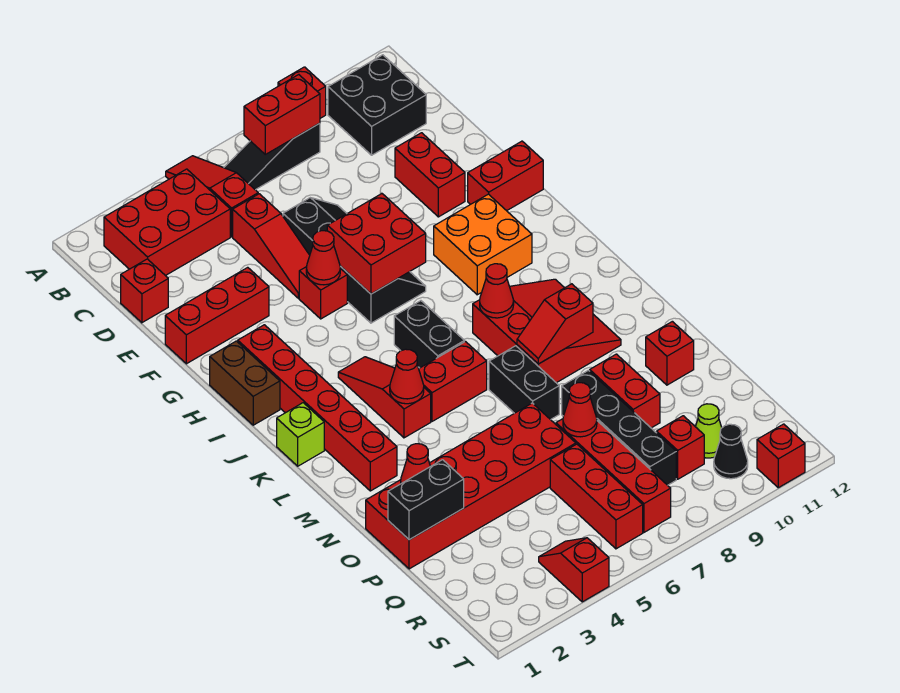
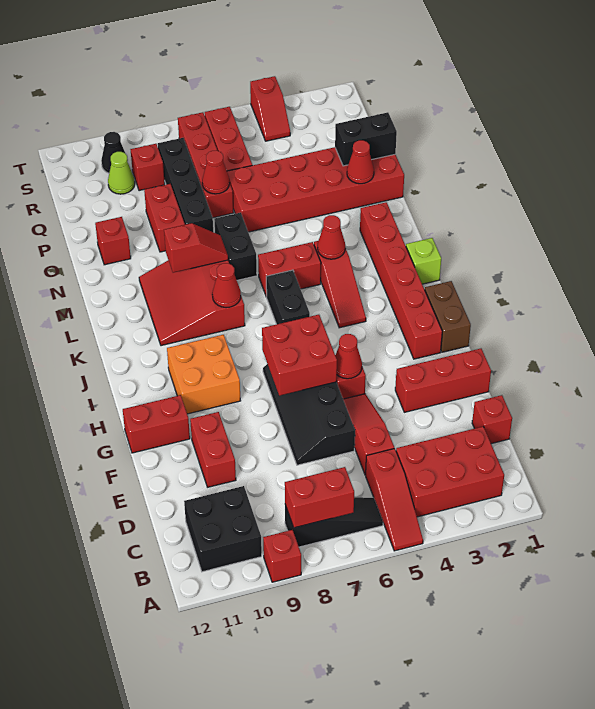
red 1x1 brick [757,424,805,488] -> none

